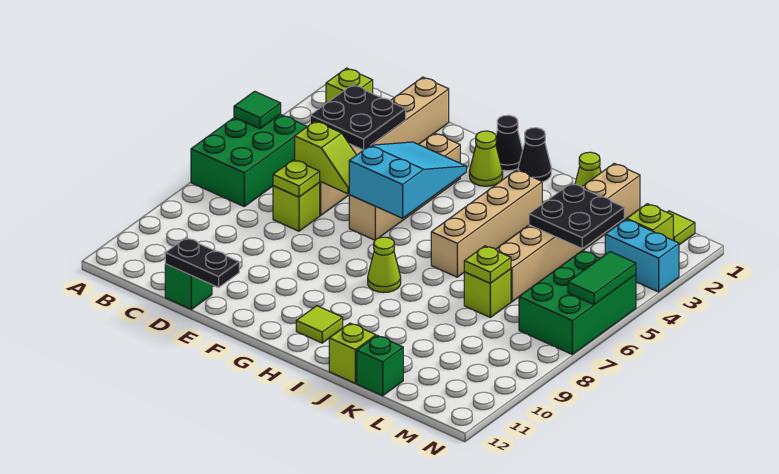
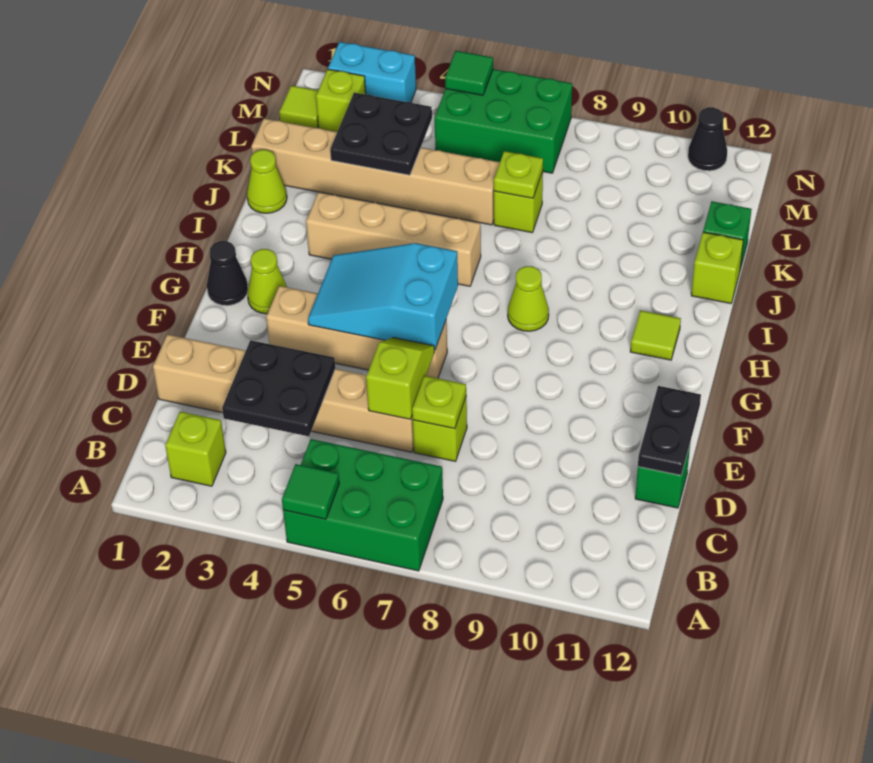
black 1x1 cone [518,128,551,182] -> black 1x1 cone moved to [688,107,727,171]
cyan 1x2 brick [605,219,679,292] -> cyan 1x2 brick turned to [328,42,416,102]
green 1x2 tile [568,252,636,305] -> green 1x1 tile [445,51,493,95]

